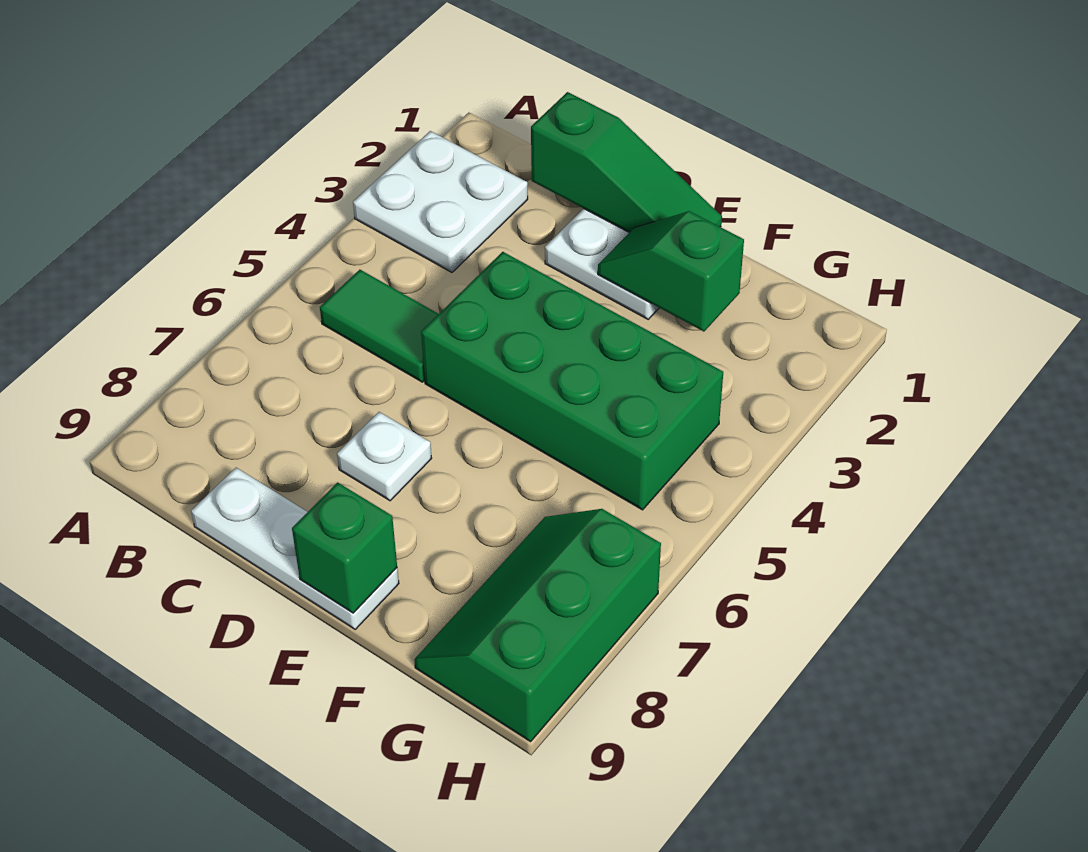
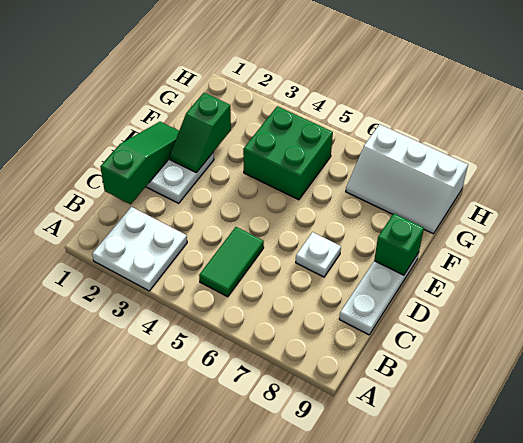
green 2x4 brick [421,252,723,510] -> green 2x2 brick [243,106,333,200]
green 2x3 slope [414,509,661,742] -> white 2x3 slope [346,124,468,234]

